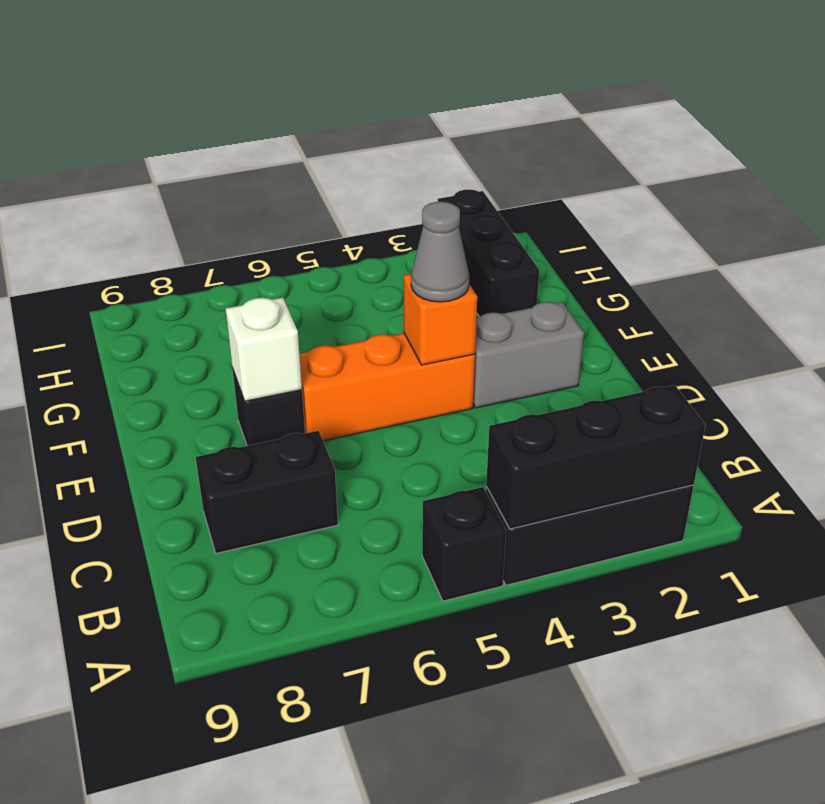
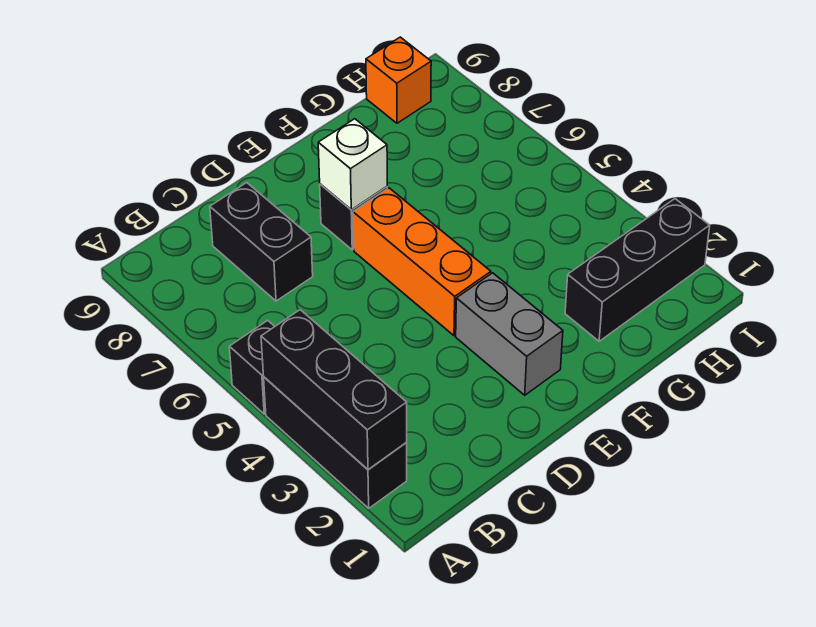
orange 1x1 brick [404,274,477,365] -> orange 1x1 brick moved to [366,37,431,123]
grey 1x1 cone [411,202,469,302] -> none

